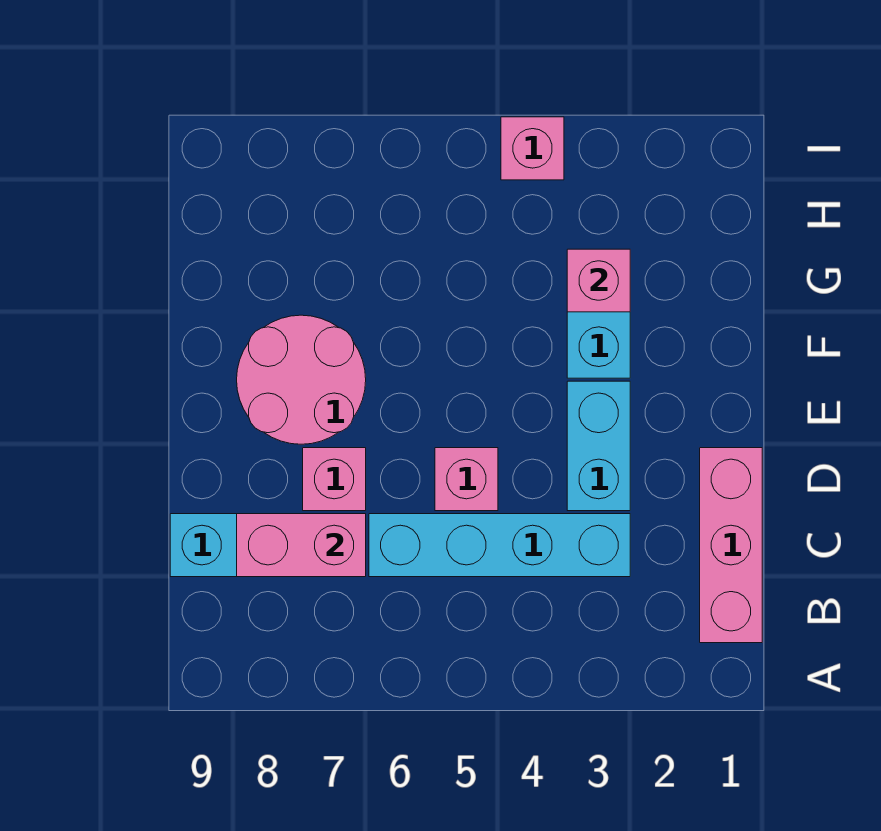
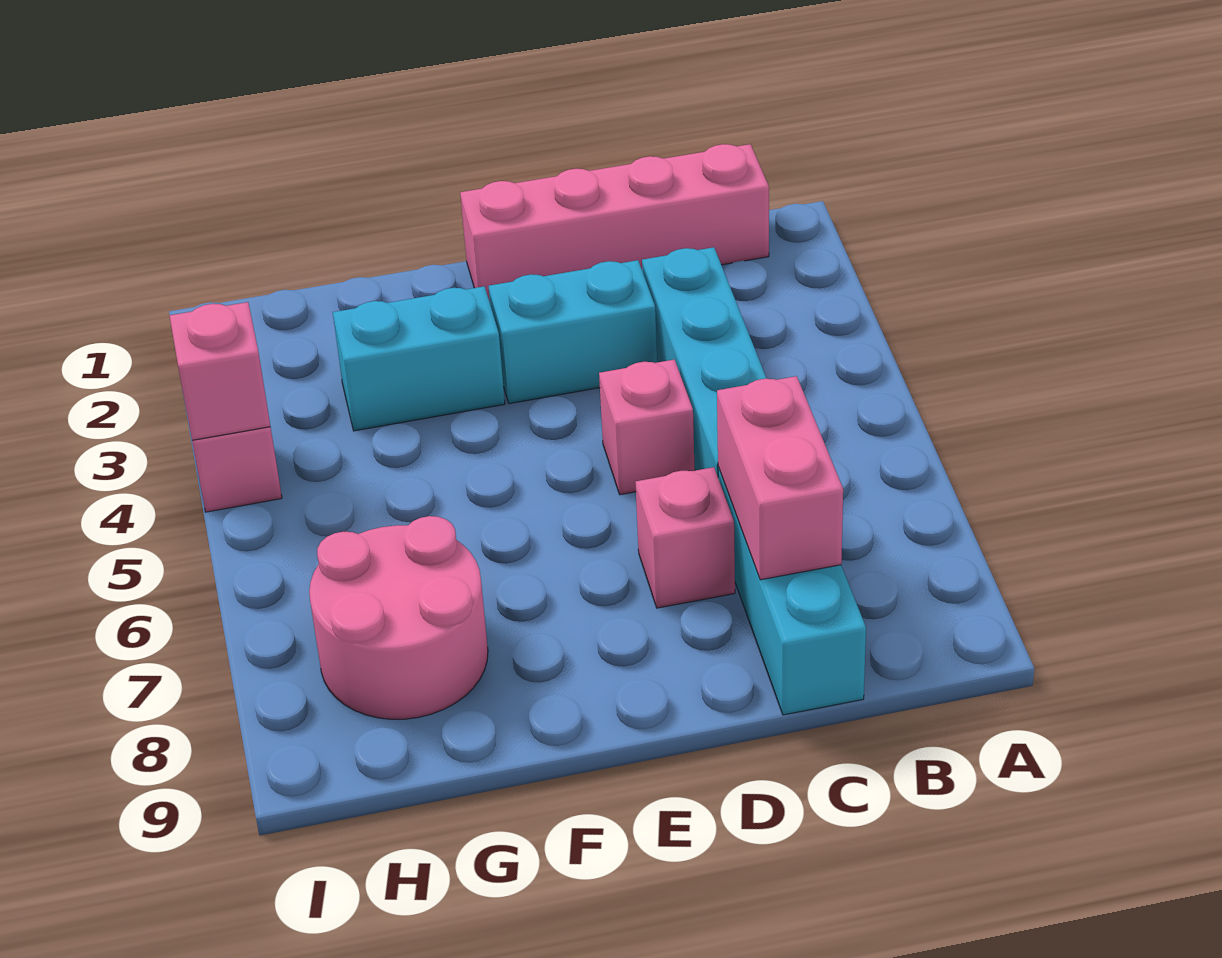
pink 1x3 brick [700,448,762,643] -> pink 1x4 brick [460,144,769,302]
pink 2x2 round brick [237,315,366,444] -> pink 2x2 round brick moved to [309,516,488,719]
pink 1x1 brick [567,249,630,312] -> pink 1x1 brick moved to [169,302,270,440]

